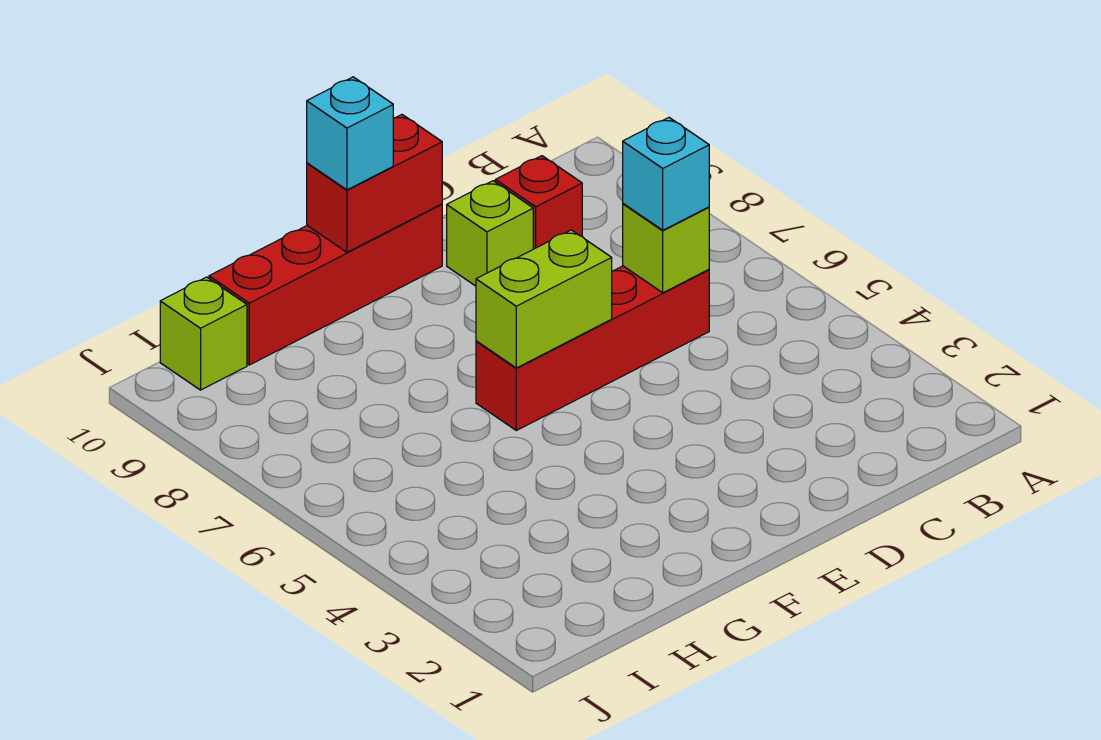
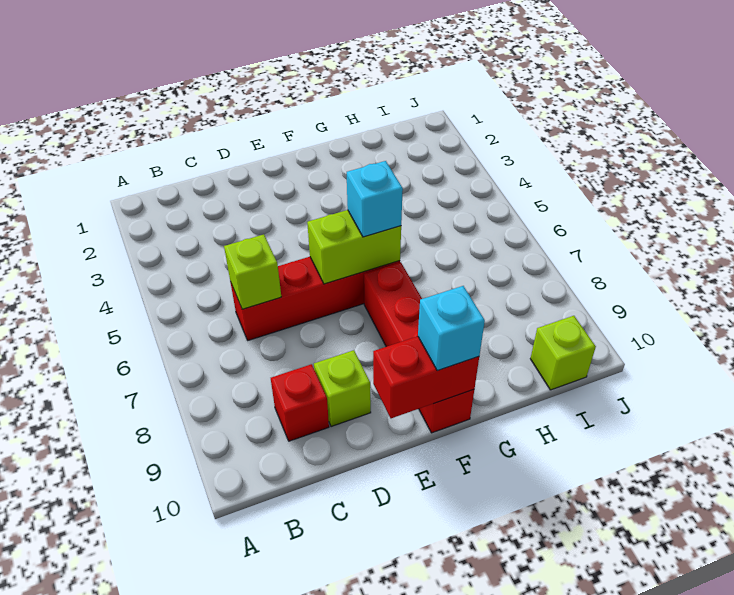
cyan 1x1 brick [623,118,709,230] -> cyan 1x1 brick moved to [347,161,403,237]
red 1x4 brick [209,204,442,365] -> red 1x4 brick turned to [364,262,474,433]

